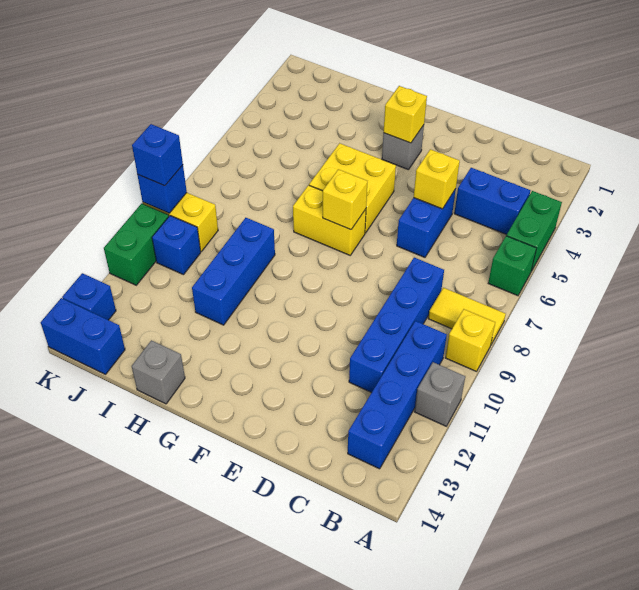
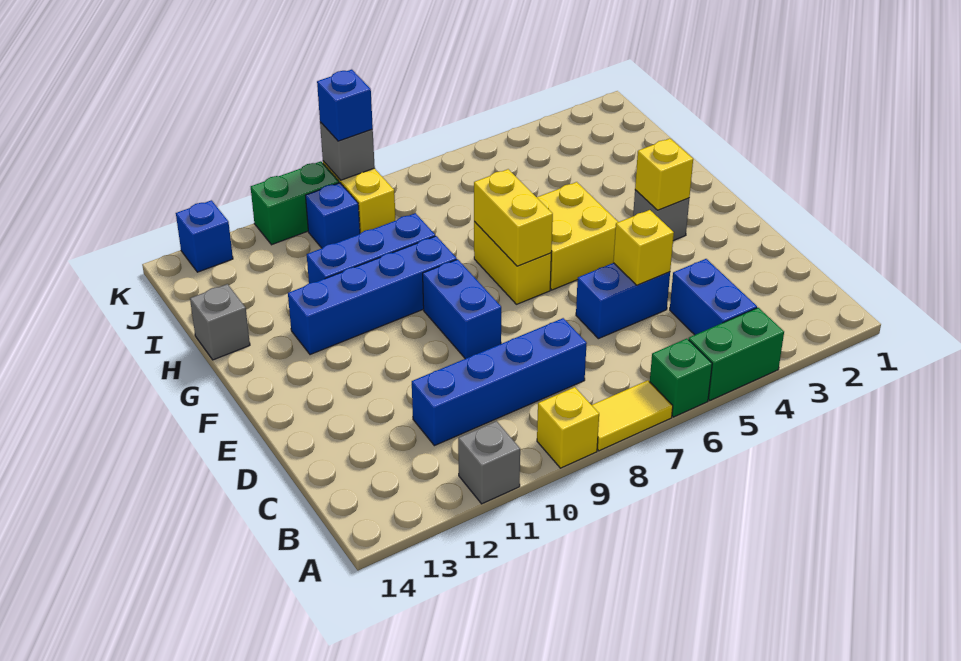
yellow 1x2 tile [428,288,506,345] -> yellow 1x2 tile turned to [592,380,673,451]
blue 1x4 brick [348,321,447,469] -> blue 1x4 brick moved to [288,236,457,355]
yellow 1x1 brick [323,169,367,230] -> yellow 1x2 brick [474,169,553,266]
blue 1x2 brick [41,298,125,374] -> blue 1x2 brick moved to [423,259,501,359]
blue 1x1 brick [138,165,187,213] -> grey 1x1 brick [320,122,375,180]

